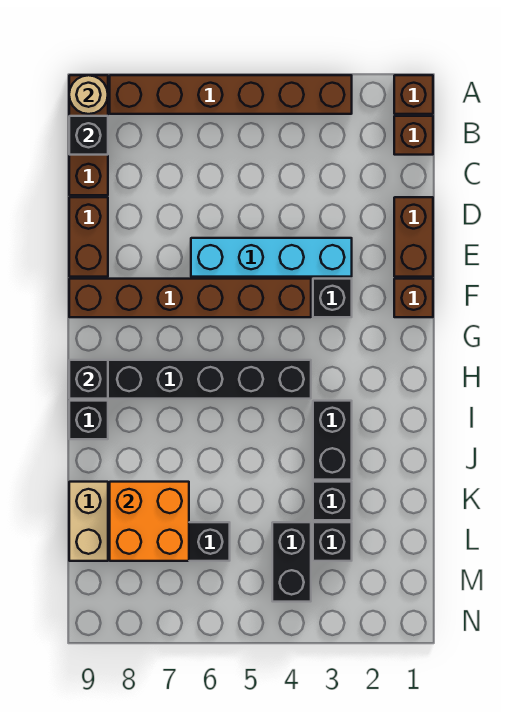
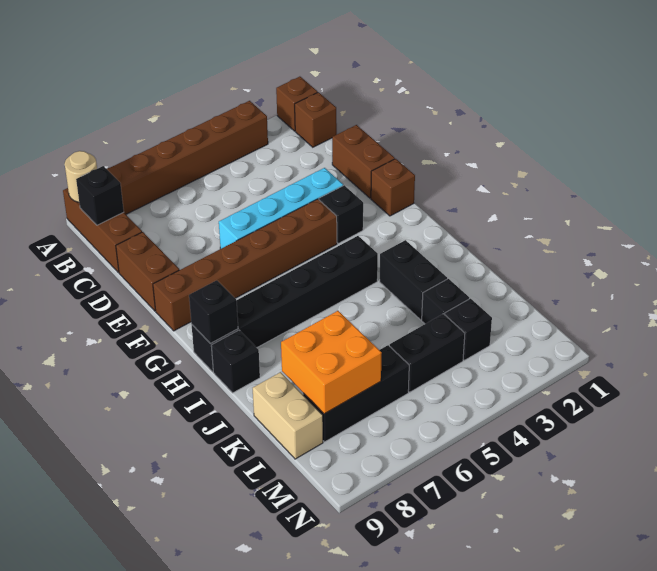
black 1x2 brick [272,522,311,602] -> black 1x2 brick turned to [390,314,465,392]

